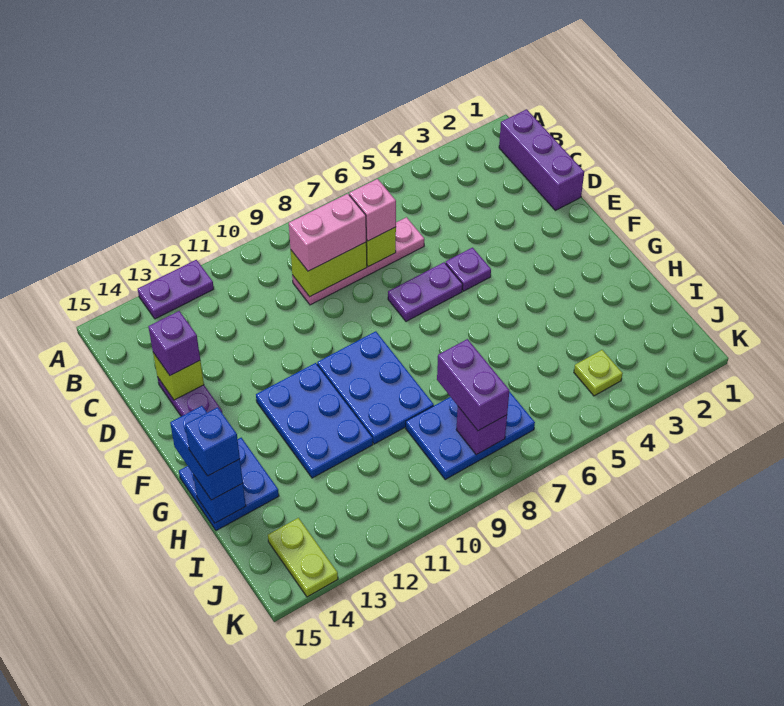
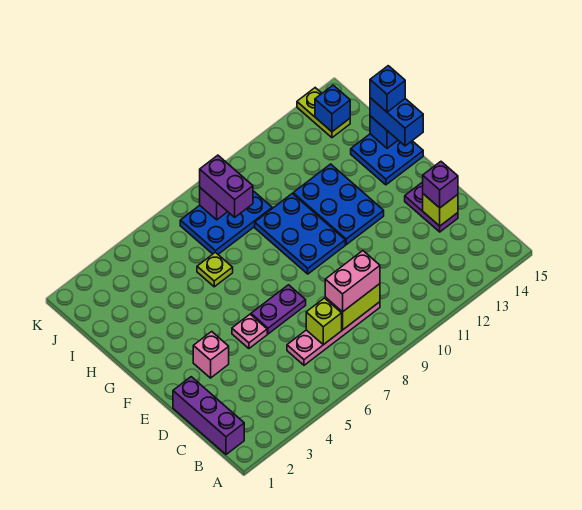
purple 1x2 plate [138,260,214,319] -> none
pink 1x1 brick [349,179,396,241] -> pink 1x1 brick moved to [193,332,229,378]
purple 1x1 plate [446,248,491,291] -> pink 1x1 plate [232,314,267,348]
lime 1x1 plate [574,350,623,396] -> lime 1x1 plate moved to [197,252,233,287]
none -> blue 1x1 brick [315,85,350,132]

